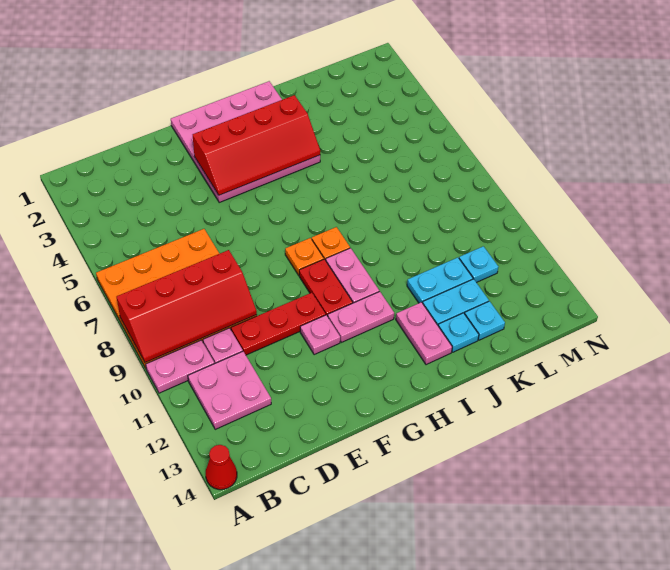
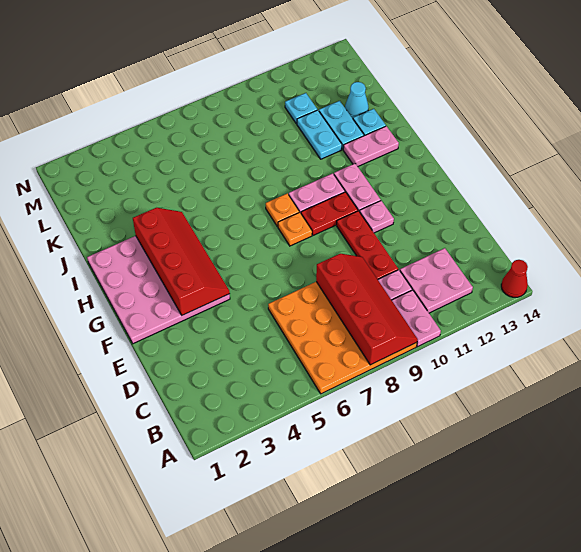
cyan 1x1 plate [465,301,505,340] -> cyan 1x1 cone [345,82,368,119]

